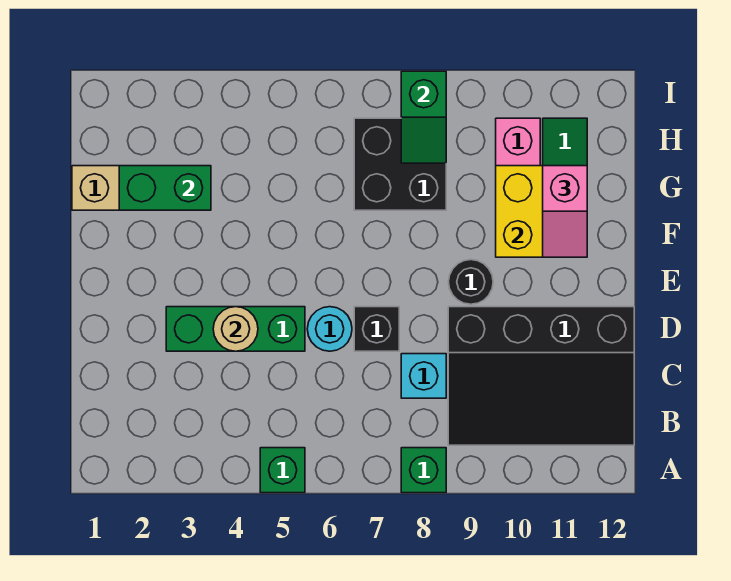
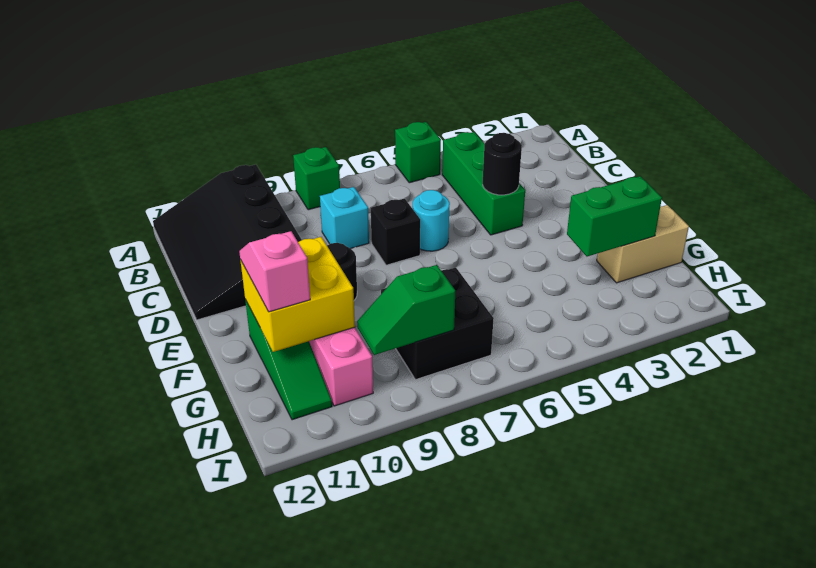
black 3x4 slope [448,307,634,445] -> black 3x4 slope turned to [153,165,302,320]
green 1x3 brick [166,307,305,351] -> green 1x3 brick turned to [442,132,525,235]
tan 1x1 round brick [213,307,258,351] -> black 1x1 round brick [483,133,522,195]
green 1x2 slope [401,71,446,163] -> green 1x2 slope turned to [357,265,455,355]

